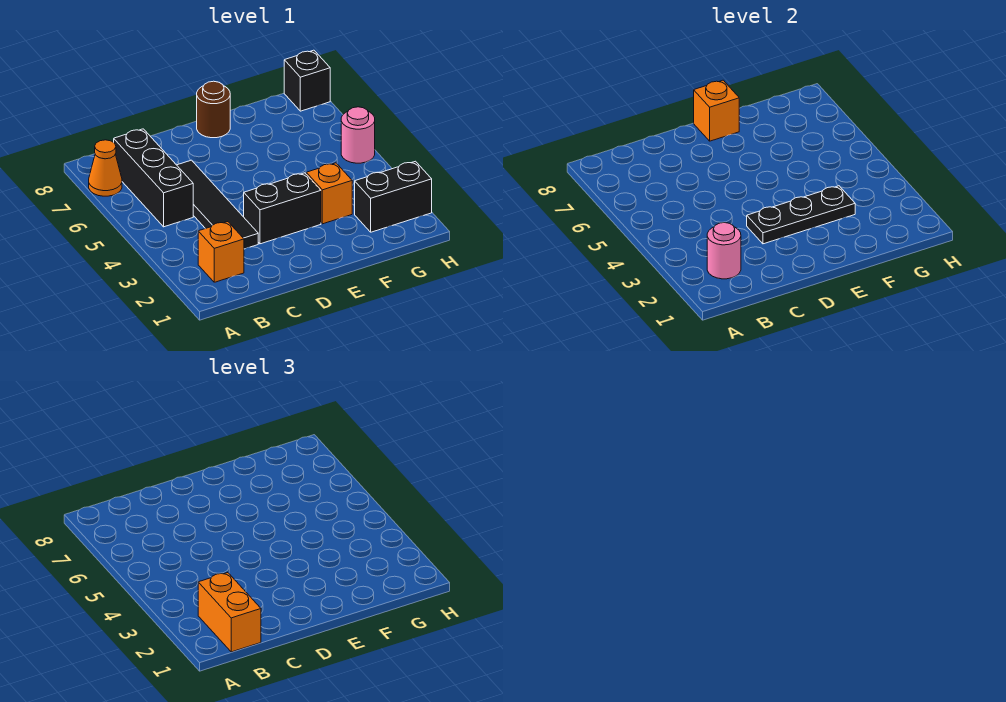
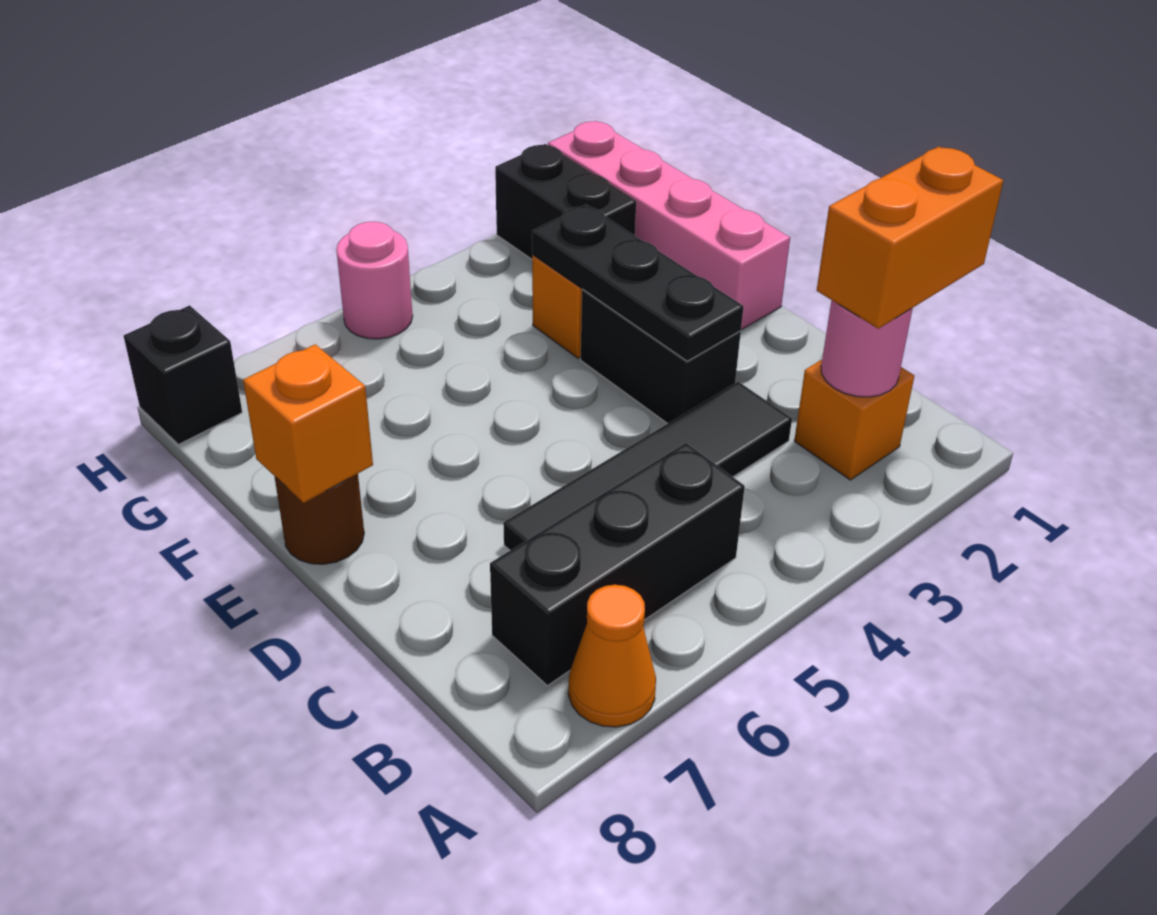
none -> pink 1x4 brick [548,121,790,330]

